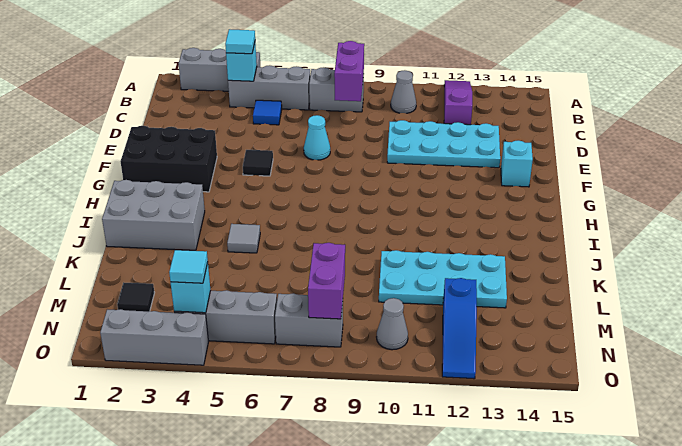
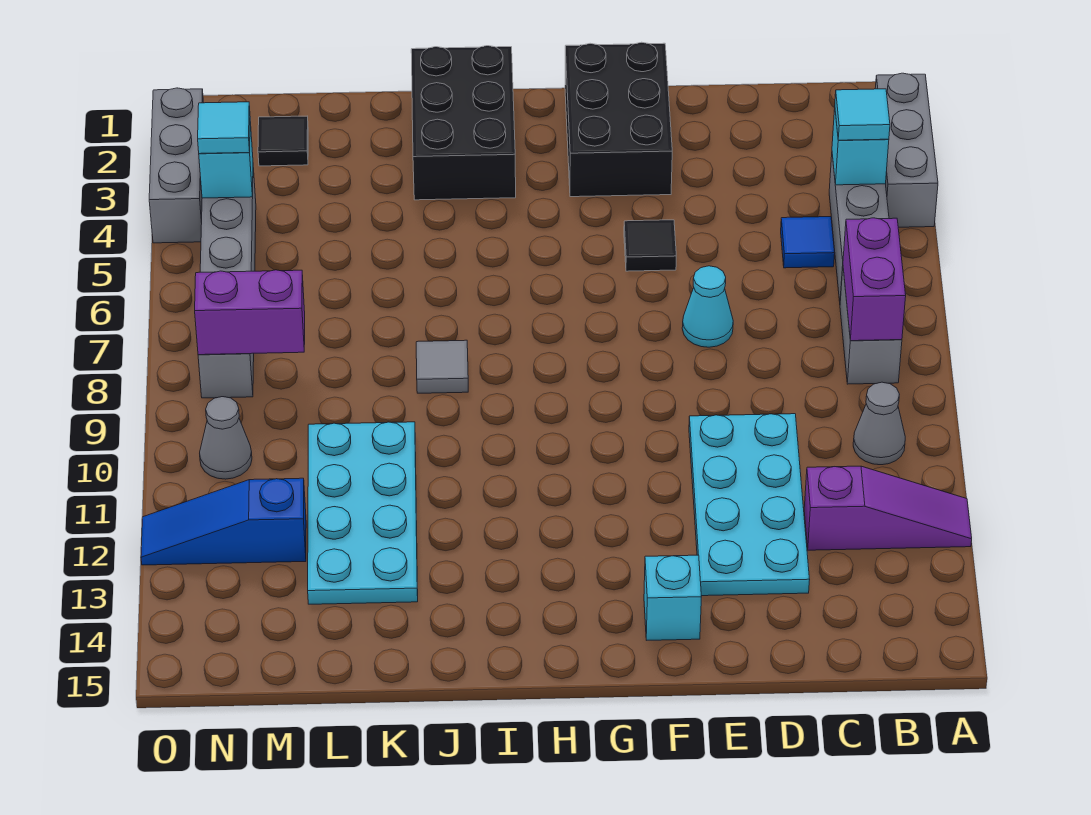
purple 1x2 brick [334,41,364,101] -> purple 1x2 brick turned to [843,218,906,341]
grey 2x3 brick [102,180,205,250] -> black 2x3 brick [411,46,516,200]
grey 1x1 tile [227,224,260,253] -> grey 1x1 tile moved to [416,340,468,393]

